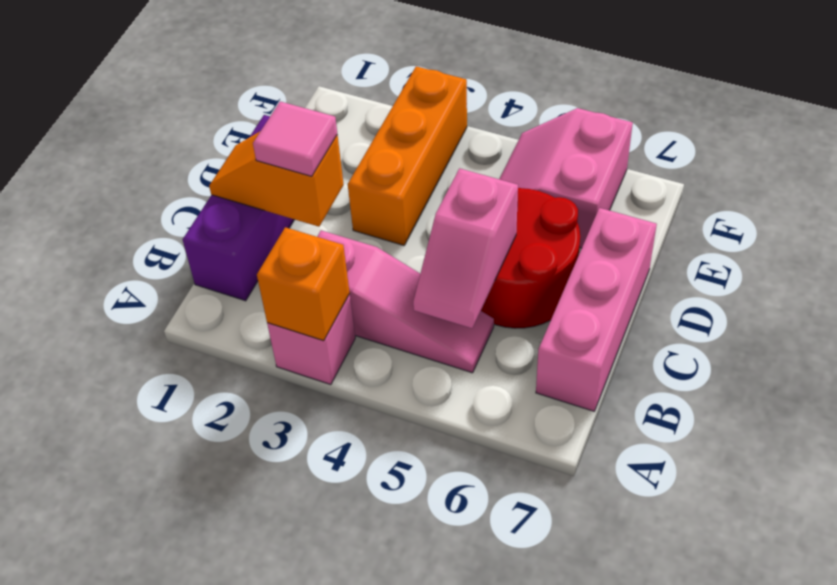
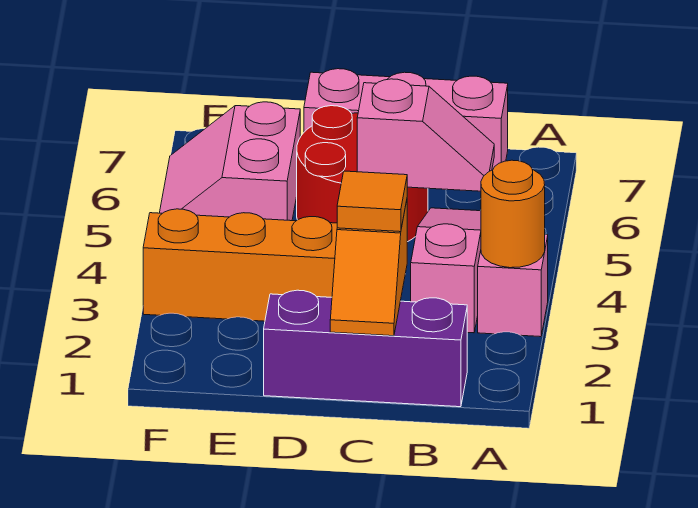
orange 1x1 brick [257,227,350,341] -> orange 1x1 round brick [481,160,545,268]
pink 1x1 tile [253,102,337,176] -> orange 1x1 tile [337,171,407,232]
pink 2x2 slope [500,108,633,248] -> pink 2x2 slope turned to [160,102,300,221]

